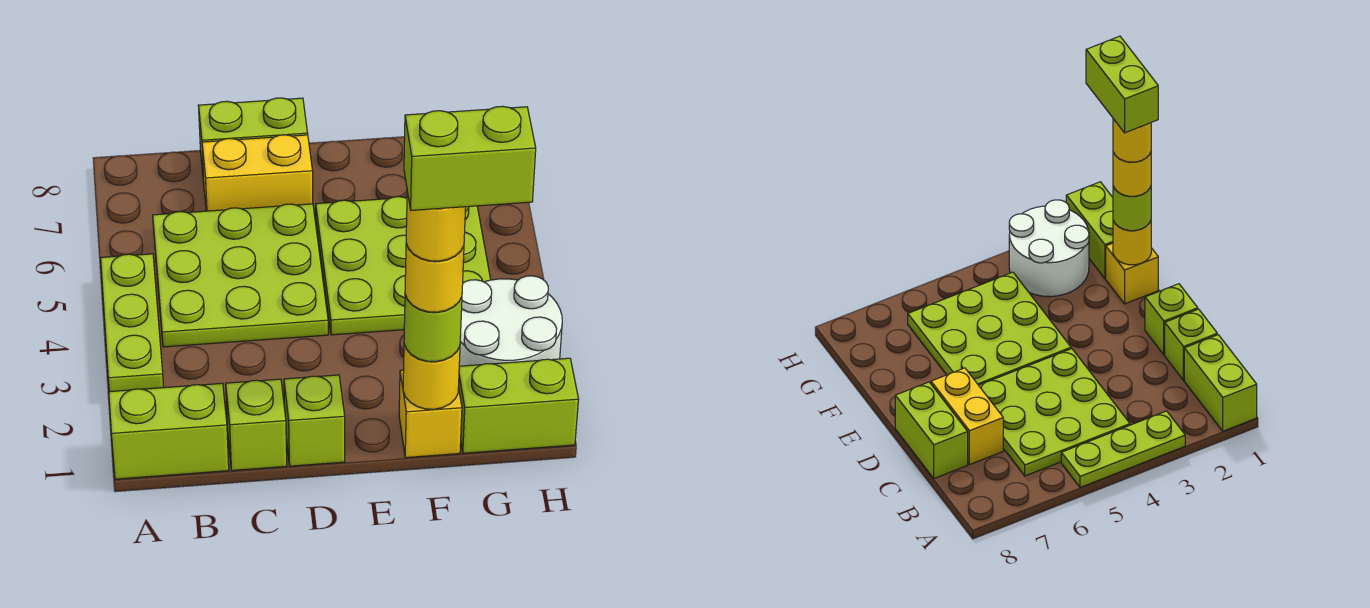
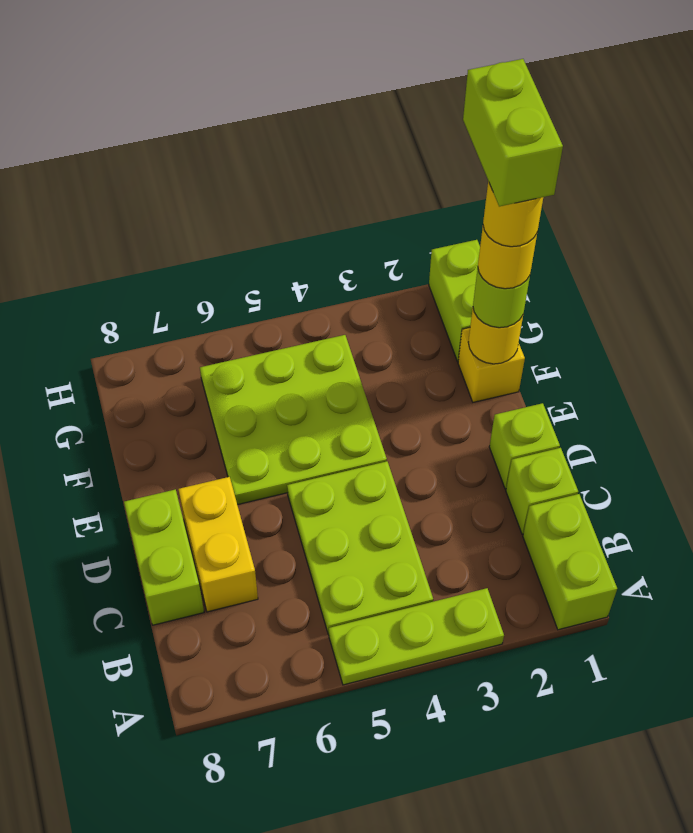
lime 3x3 plate [153,204,328,347] -> lime 2x3 plate [287,461,433,634]
white 2x2 round brick [459,276,562,366] -> none

